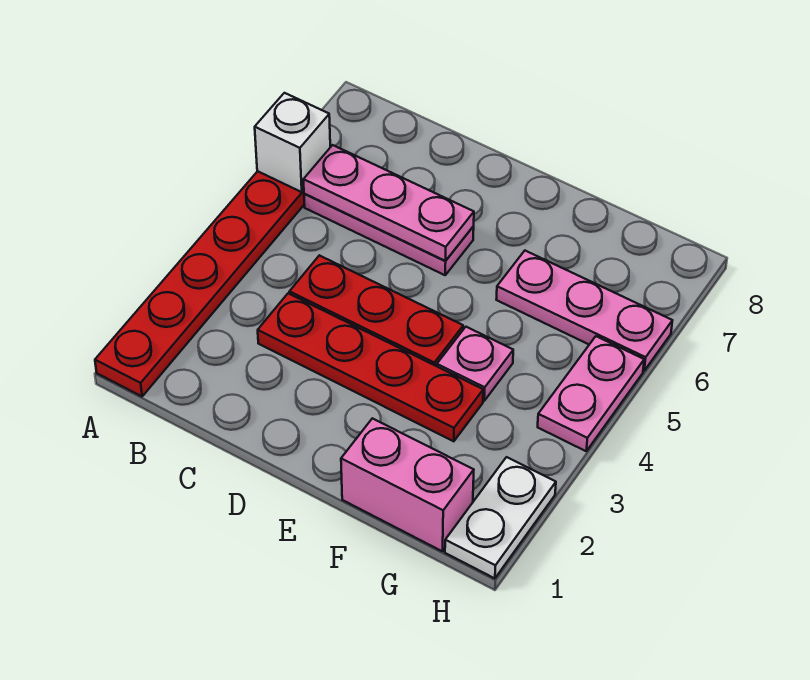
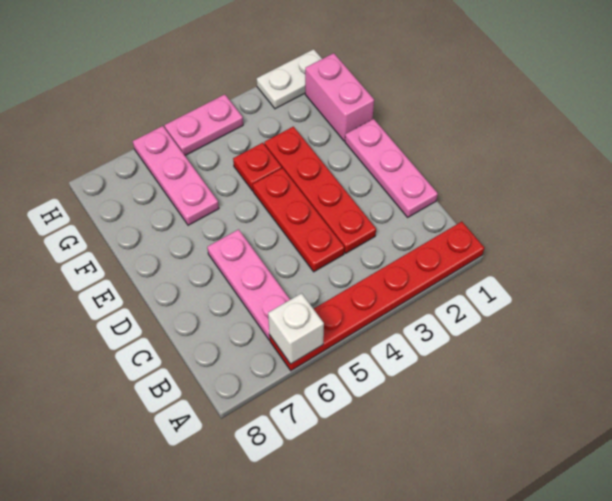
pink 1x3 plate [303,145,474,261] -> pink 1x3 plate moved to [345,119,438,217]
pink 1x1 plate [437,327,513,401] -> red 1x1 plate [233,143,282,190]

